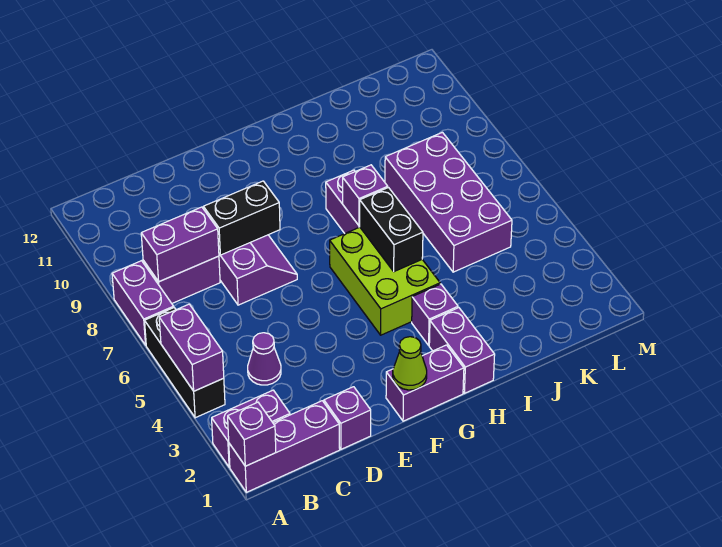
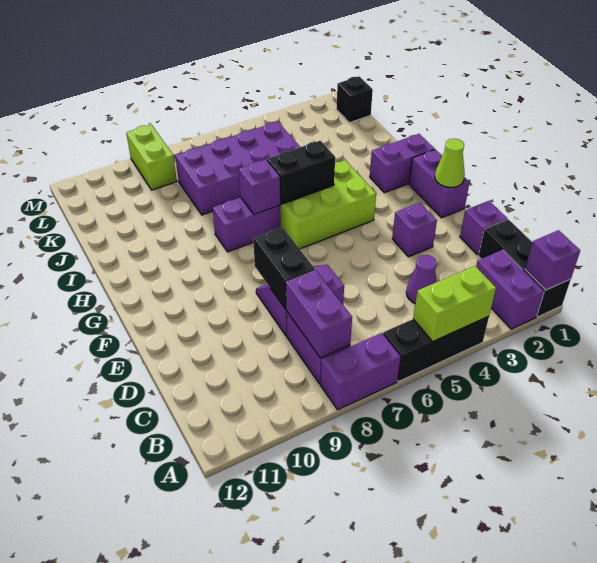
purple 1x3 brick [229,401,340,492] -> black 1x3 brick [478,219,571,317]
purple 1x2 brick [159,304,224,391] -> lime 1x2 brick [413,266,496,342]
purple 1x1 brick [412,284,458,345] -> purple 1x1 brick moved to [392,203,437,257]
none -> black 1x1 brick [337,76,373,123]
none -> lime 1x2 brick [126,124,177,190]

